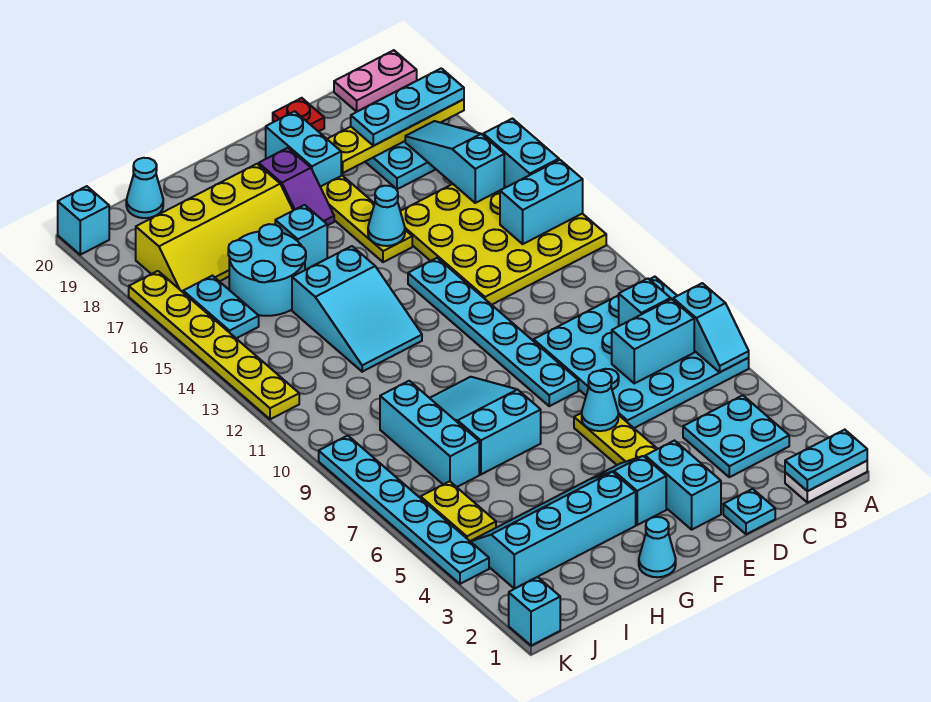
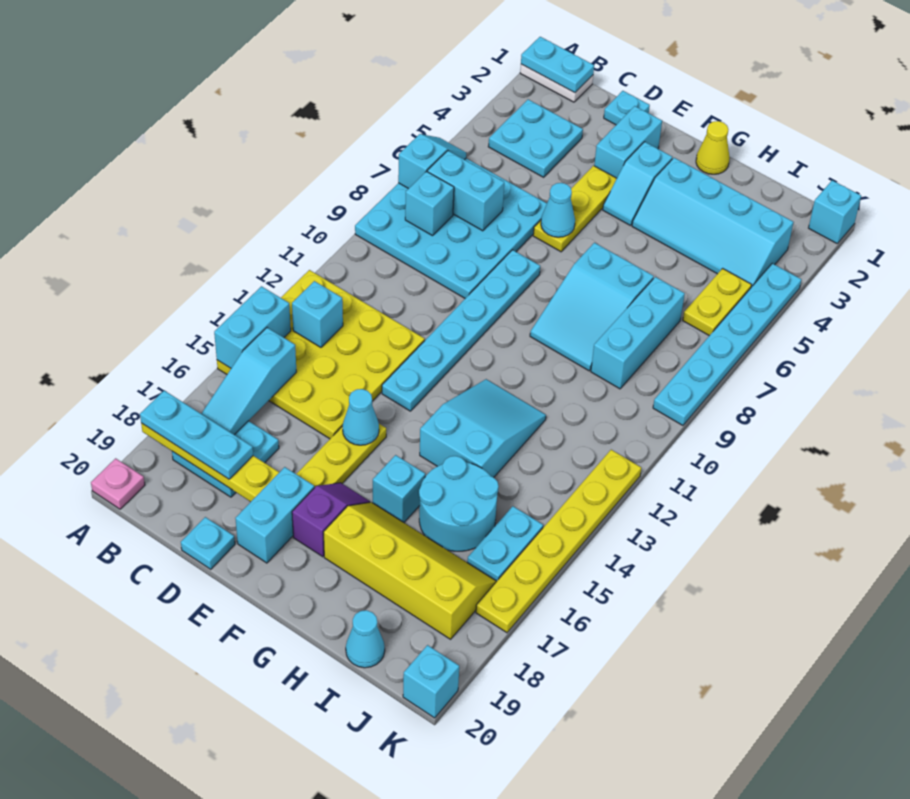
cyan 1x2 brick [500,160,583,244] -> cyan 1x1 brick [292,281,343,347]
pink 1x2 plate [334,50,417,112] -> pink 1x1 plate [91,458,145,509]
red 1x1 plate [273,98,324,132] -> cyan 1x1 plate [181,517,235,569]
cyan 1x1 cone [639,517,676,577] -> yellow 1x1 cone [696,121,730,174]

